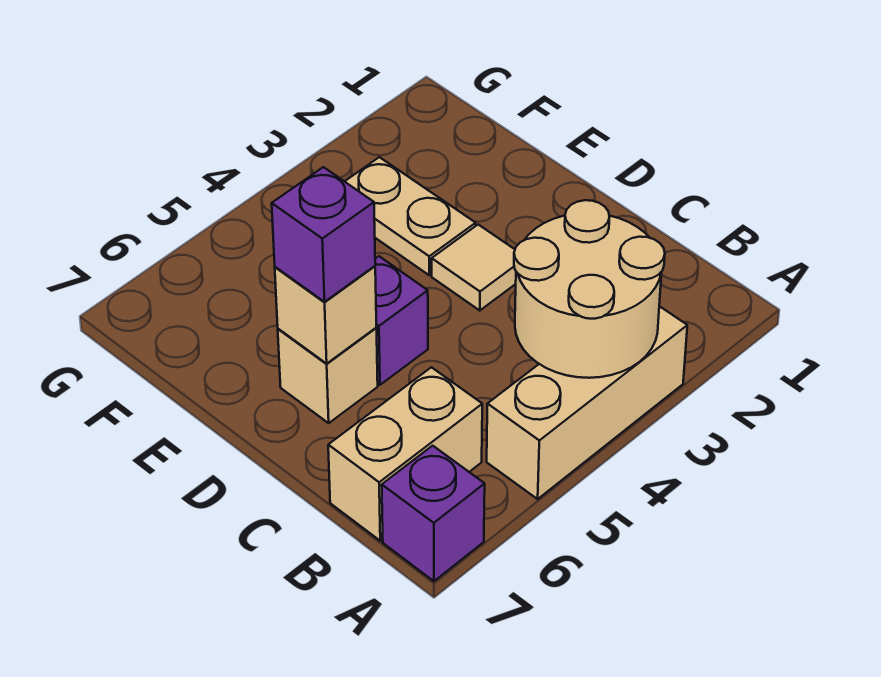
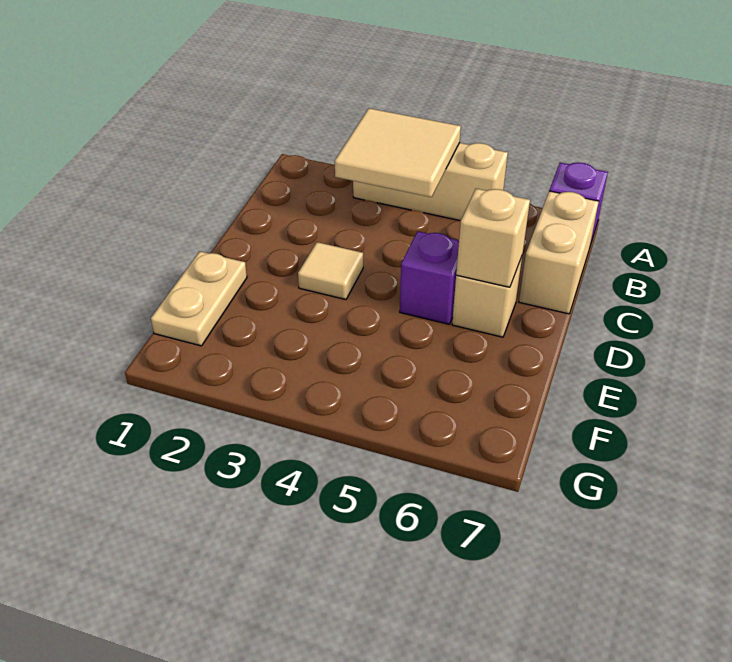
tan 2x2 round brick [514,200,665,378] -> tan 2x2 tile [335,108,461,197]
tan 1x2 brick [328,367,482,541] -> tan 1x2 brick turned to [519,191,599,314]
purple 1x1 brick [272,167,375,302] -> none
tan 1x2 plate [345,157,476,275] -> tan 1x2 plate moved to [151,251,247,346]

